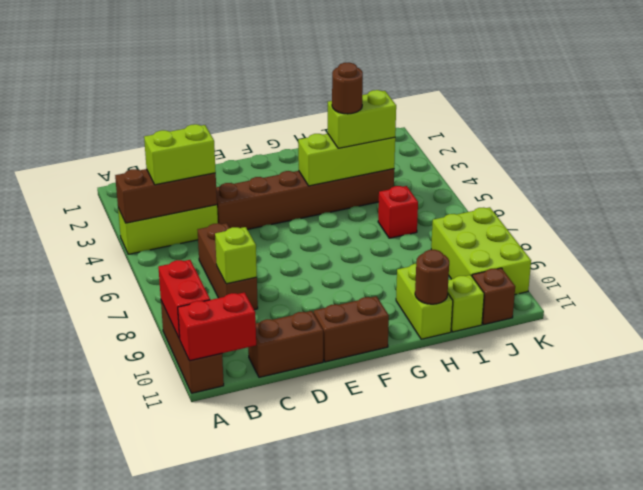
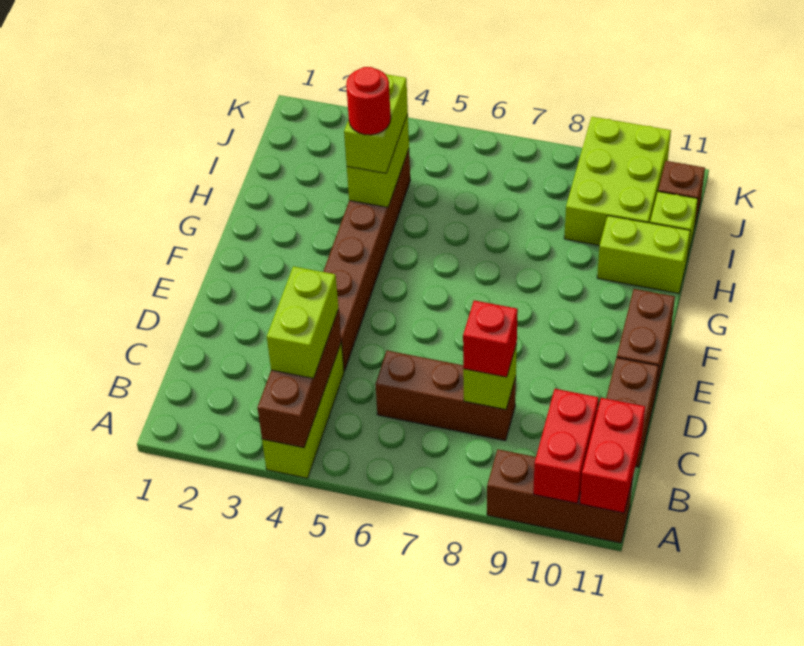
red 1x2 brick [158,260,210,339] -> red 1x2 brick turned to [533,389,599,503]
lime 1x3 brick [298,134,395,186] -> lime 1x2 brick [347,114,409,207]
brown 1x1 round brick [332,63,363,114] -> red 1x1 round brick [346,67,391,135]
brown 1x1 round brick [415,250,449,304] -> none
red 1x1 brick [378,186,418,238] -> red 1x1 brick moved to [463,300,518,377]
lime 2x3 brick [431,207,531,294] -> lime 2x3 brick turned to [564,117,671,245]

